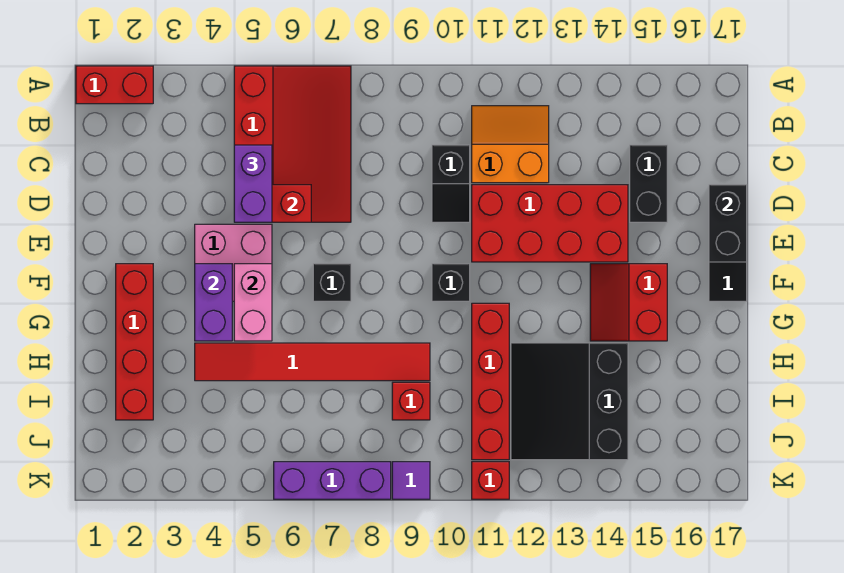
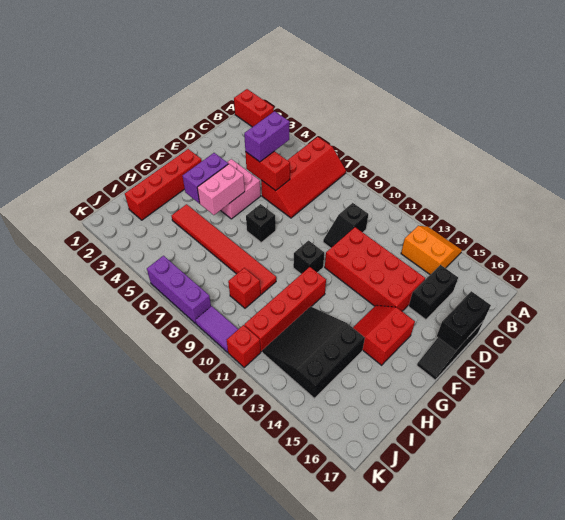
red 3x4 slope [234,66,351,222] -> red 2x4 slope [261,137,346,218]
orange 2x2 slope [472,106,549,183] -> orange 2x2 slope moved to [401,226,462,275]
purple 1x1 tile [392,462,430,499] -> purple 1x2 tile [195,306,238,352]

